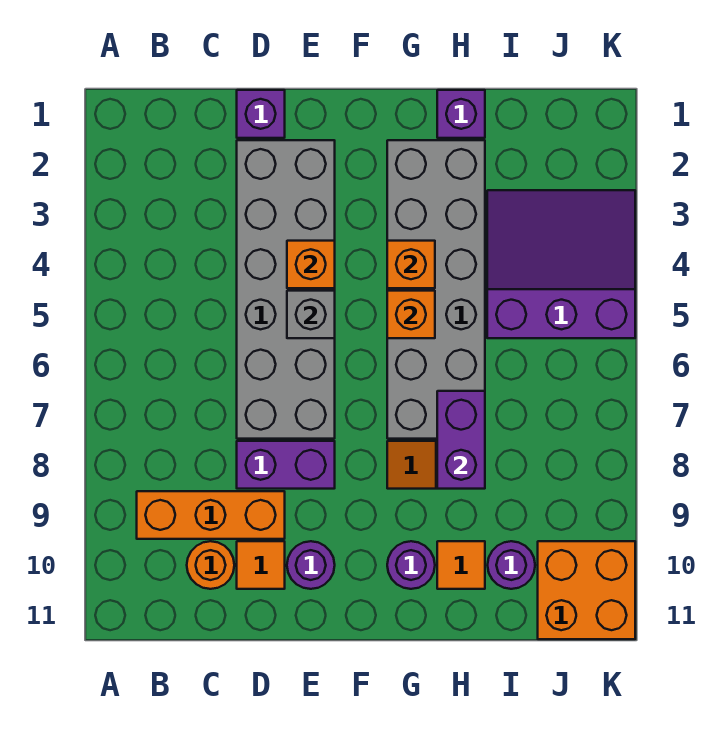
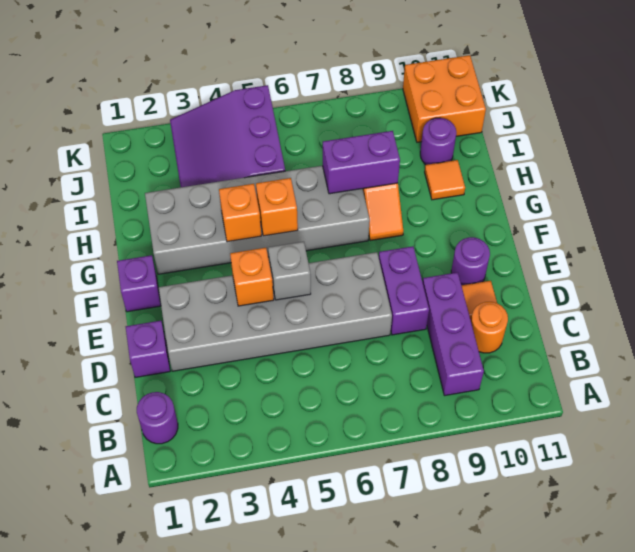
orange 1x3 brick [137,491,285,539] -> purple 1x3 brick [423,272,484,396]
purple 1x1 round brick [387,541,435,589] -> purple 1x1 round brick moved to [137,392,178,444]
purple 1x1 brick [437,90,485,138] -> purple 1x1 brick moved to [117,255,161,312]

